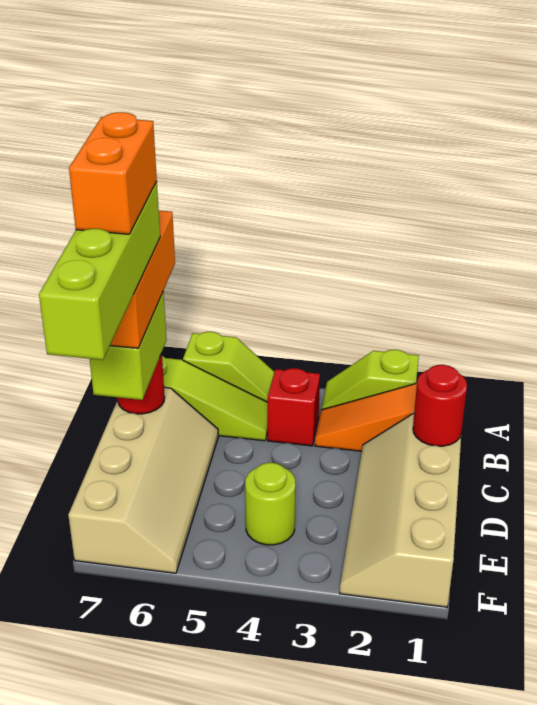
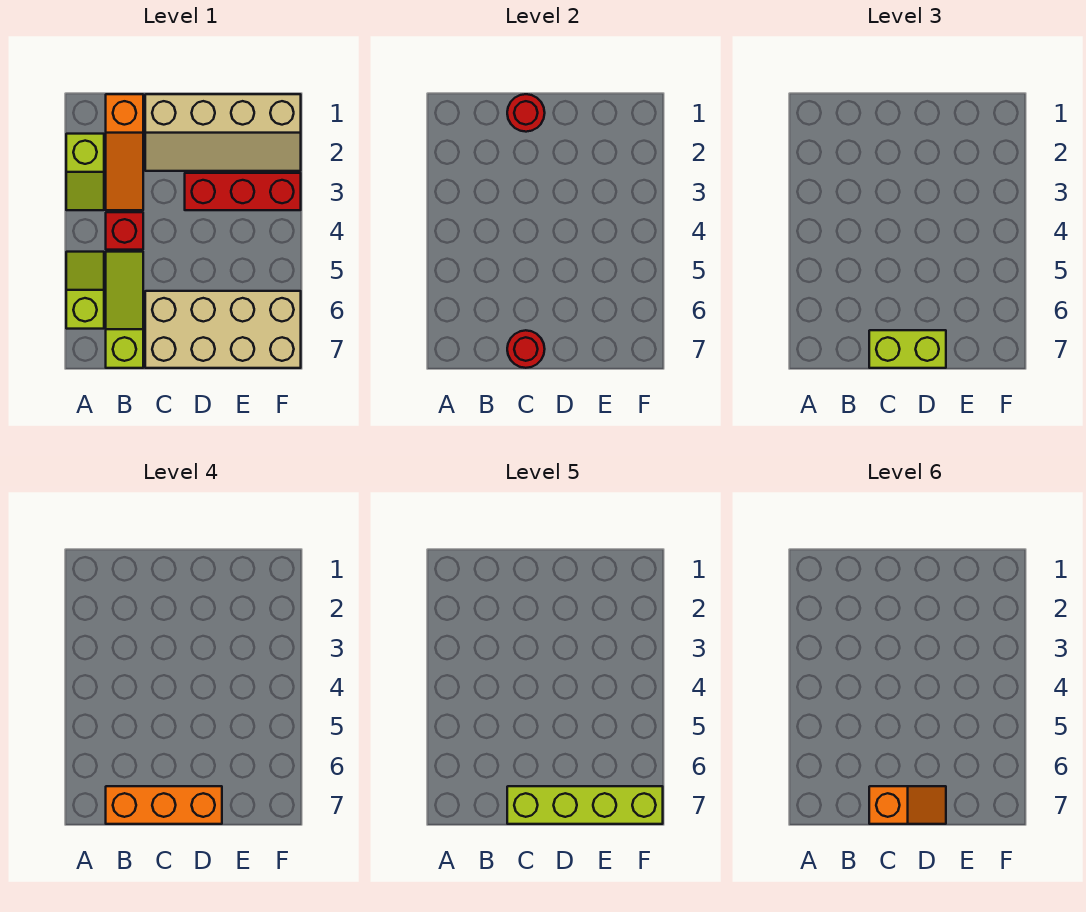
tan 2x4 slope [68,387,218,573] -> tan 2x4 brick [145,291,301,368]
orange 1x2 brick [69,112,157,234] -> orange 1x2 slope [869,786,946,824]
none -> red 1x3 brick [185,173,301,210]
lime 1x1 round brick [245,463,296,545] -> none

